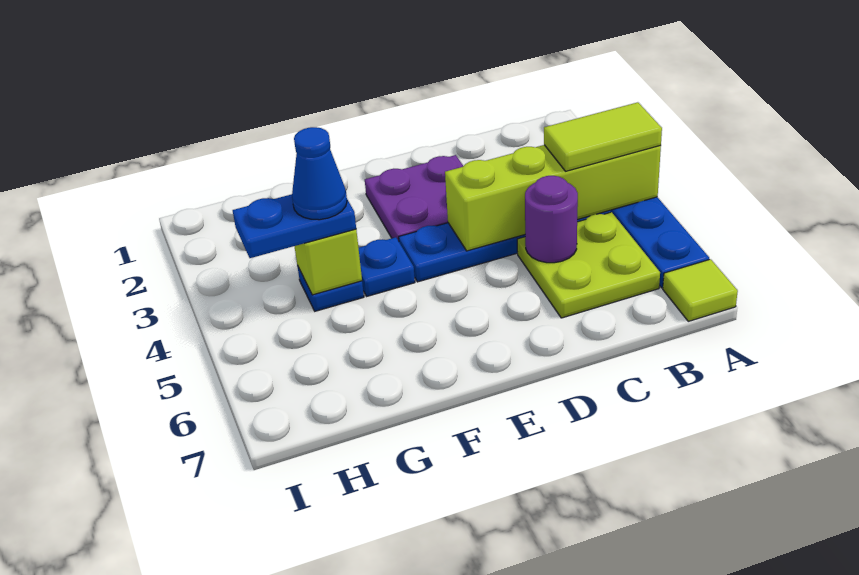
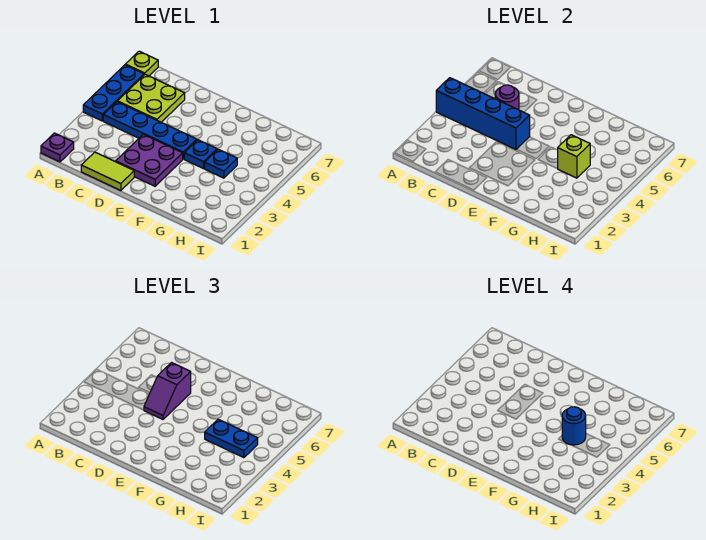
none -> purple 1x1 plate [41,133,74,162]
lime 1x4 brick [445,145,661,251] -> blue 1x4 brick [436,78,530,149]
lime 1x2 tile [544,102,662,171] -> lime 1x2 tile moved to [81,152,134,191]
lime 1x1 tile [663,259,738,321] -> lime 1x1 plate [126,51,158,76]
none -> purple 1x2 slope [144,363,191,419]
blue 1x1 cone [292,127,347,220] -> blue 1x1 round brick [562,407,586,445]

